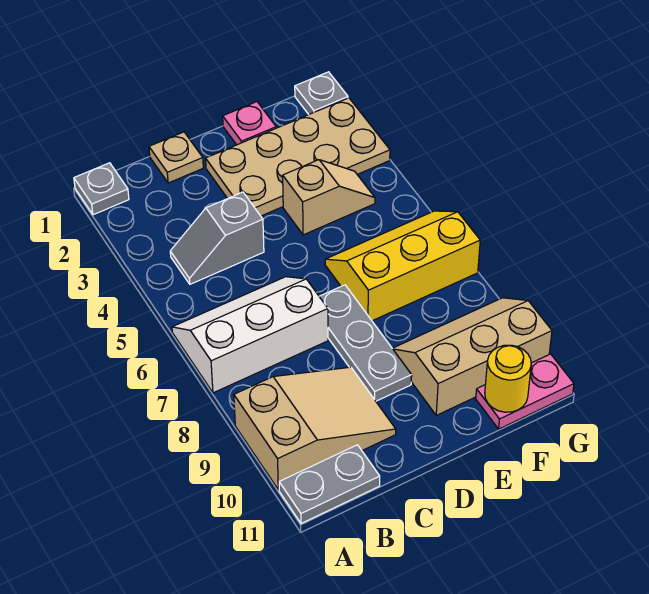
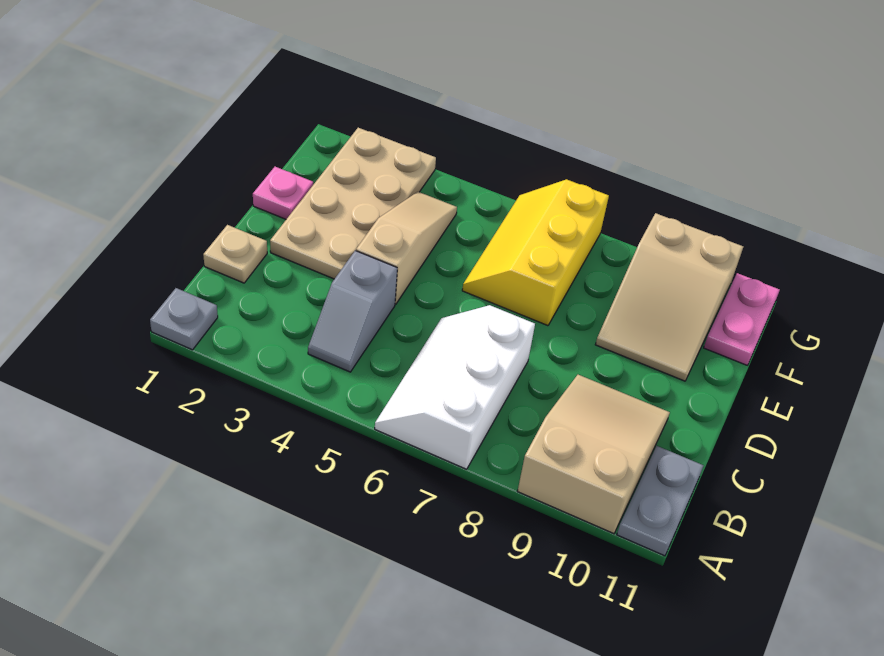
grey 1x3 plate [319,285,412,401] -> none
tan 1x2 slope [283,160,375,235] -> tan 1x3 slope [356,192,457,304]
tan 2x3 slope [392,298,552,415] -> tan 2x3 slope turned to [595,213,743,381]
yellow 1x1 round brick [485,345,531,412] -> none
grey 1x1 plate [295,72,348,114] -> none

